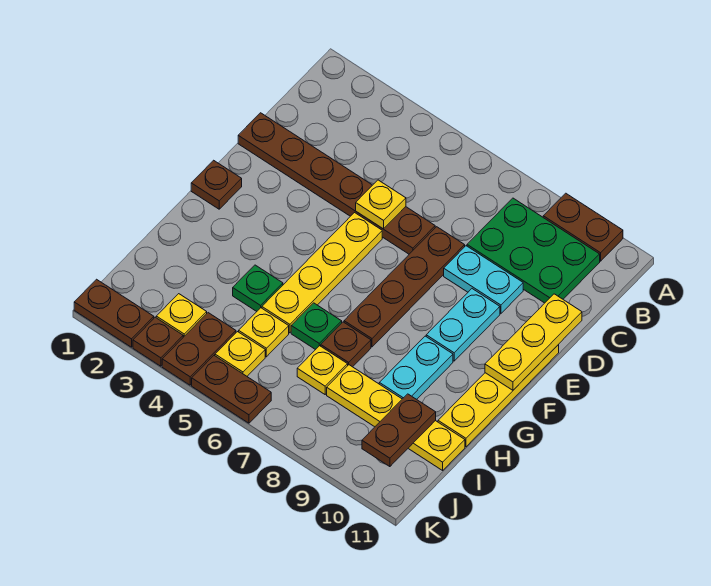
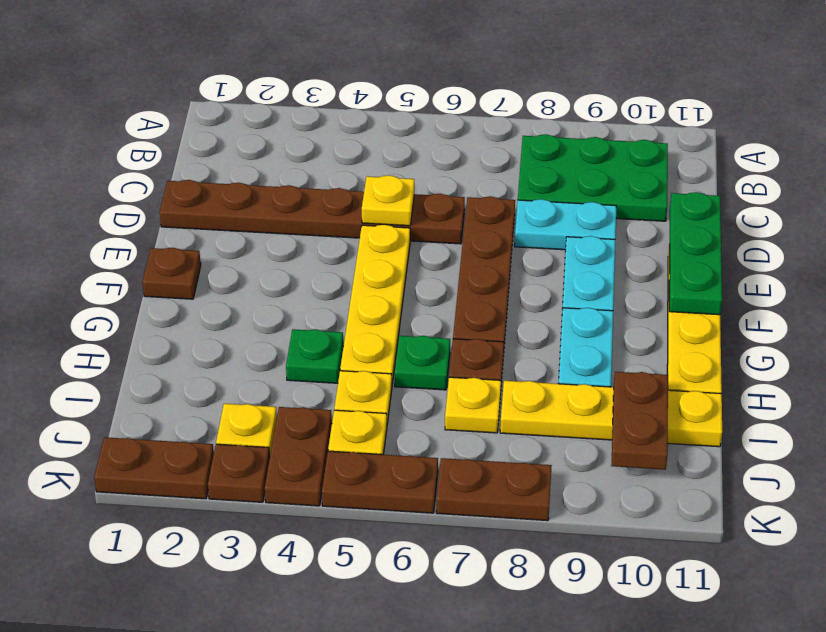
brown 1x2 plate [543,193,623,261] -> brown 1x2 plate moved to [436,458,552,521]
yellow 1x3 plate [485,294,582,390] -> green 1x3 plate [669,192,722,315]

